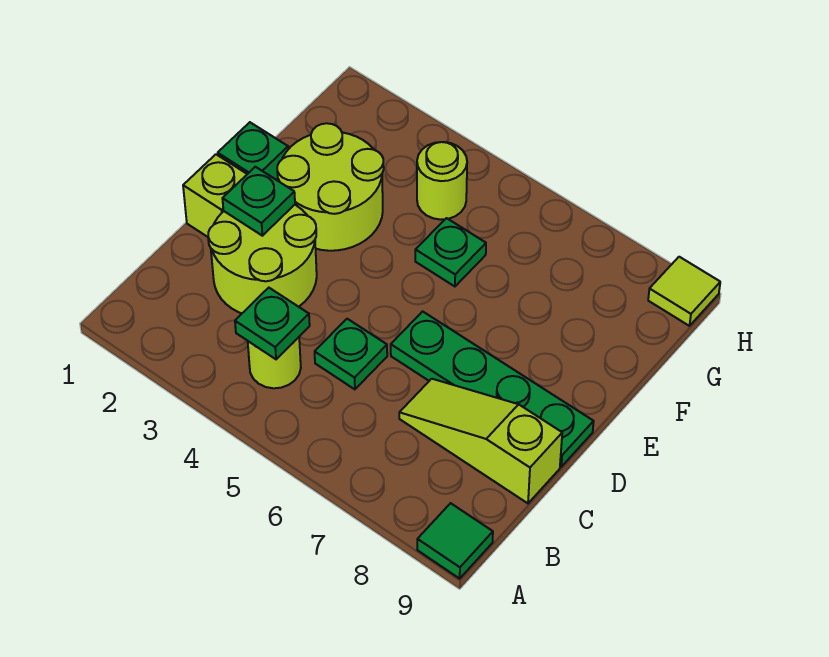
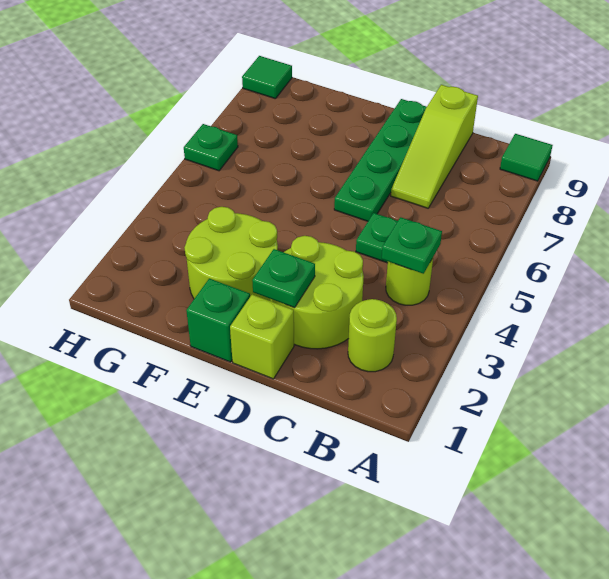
green 1x1 plate [415,218,486,286] -> green 1x1 plate moved to [184,124,238,171]
lime 1x1 round brick [417,142,467,220] -> lime 1x1 round brick moved to [348,299,397,372]
lime 1x1 tile [648,257,720,326] -> green 1x1 tile [242,56,292,99]

